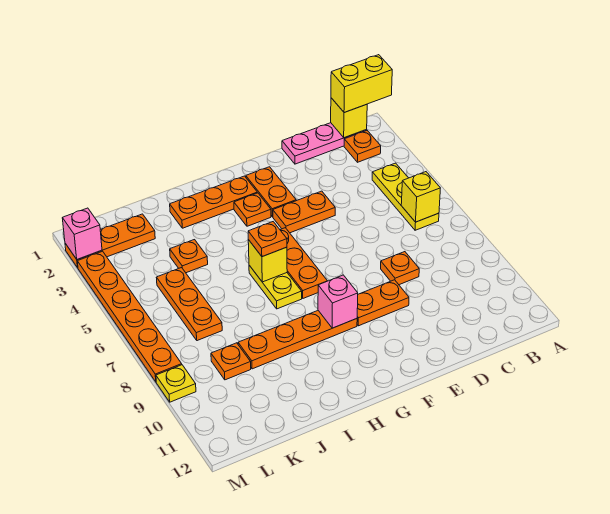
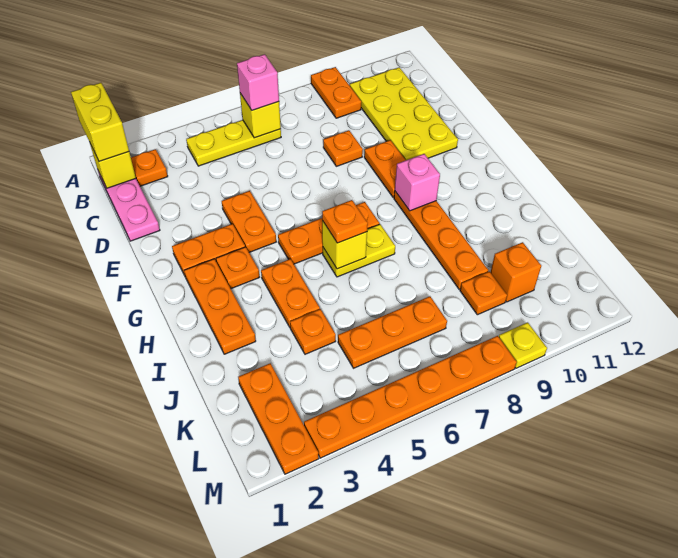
none -> orange 1x2 plate [311,67,361,118]
none -> yellow 2x4 plate [350,67,458,160]
none -> orange 1x2 plate [261,259,320,327]
none -> orange 1x1 brick [490,242,541,302]
pink 1x1 brick [62,208,102,259] -> pink 1x1 brick moved to [237,54,279,110]

